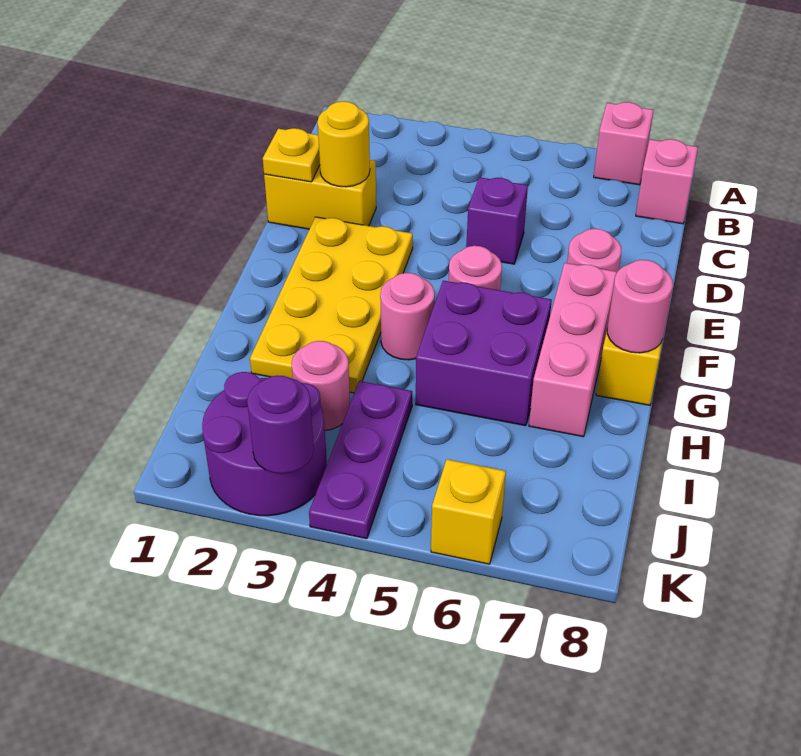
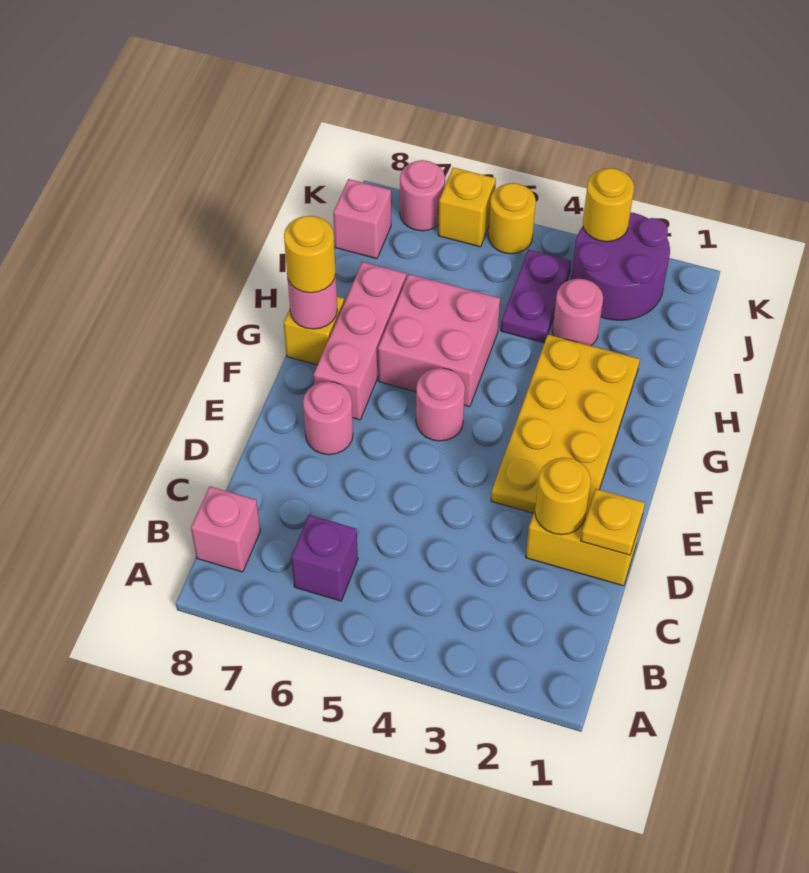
pink 1x1 brick [594,102,654,185] -> pink 1x1 brick moved to [333,179,391,259]
purple 1x1 brick [466,177,528,264] -> purple 1x1 brick moved to [291,515,358,601]
pink 1x1 round brick [380,273,435,360] -> pink 1x1 round brick moved to [400,160,445,231]
purple 2x2 brick [416,281,552,426] -> pink 2x2 brick [378,274,500,407]
none -> yellow 1x1 round brick [284,216,336,293]
purple 1x3 plate [309,381,412,539] -> purple 1x2 plate [501,249,571,343]
purple 1x1 round brick [247,375,314,474] -> yellow 1x1 round brick [583,168,634,242]
none -> yellow 1x1 round brick [488,183,536,254]

